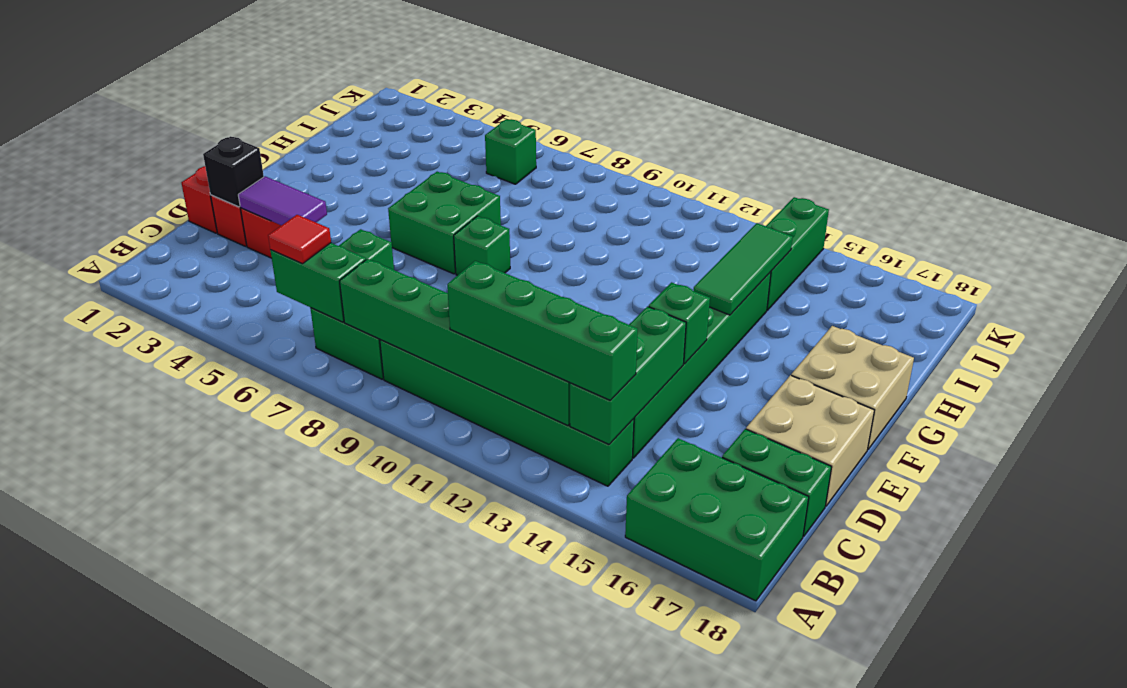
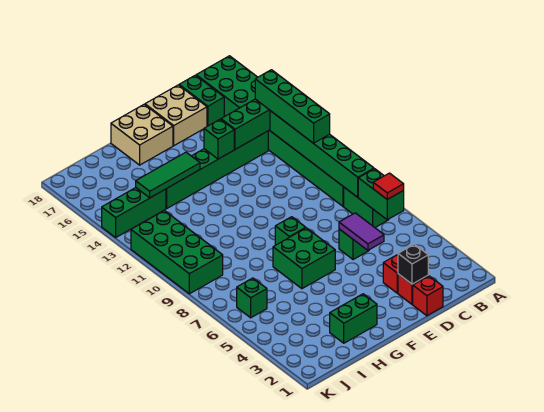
purple 1x2 tile [238,176,327,225] -> purple 1x2 tile moved to [339,213,384,250]
none -> green 1x2 brick [330,294,377,343]
none -> green 2x4 brick [131,211,223,294]

